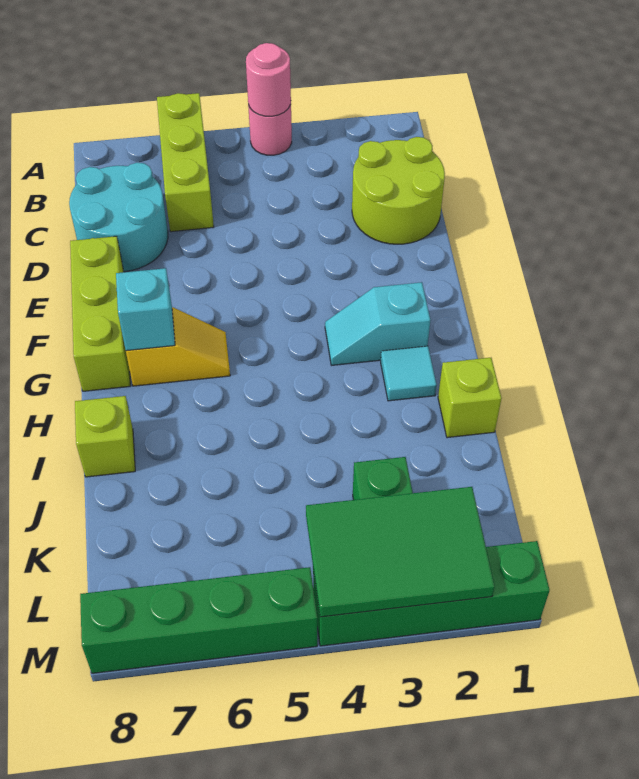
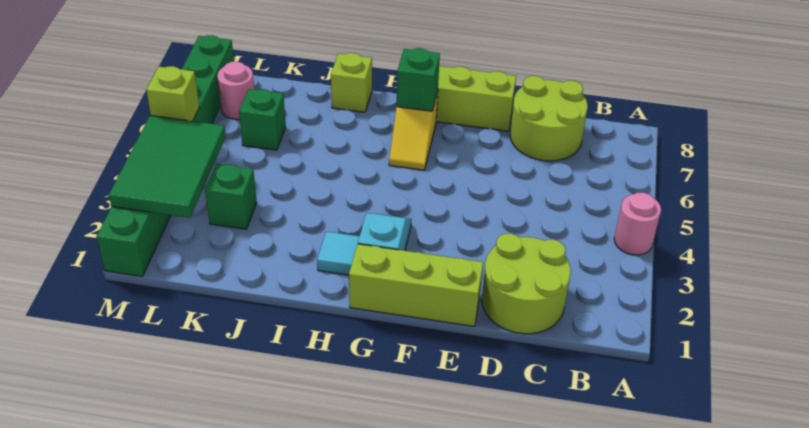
pink 1x1 round brick [246,43,291,116] -> pink 1x1 round brick moved to [217,61,254,119]
lime 1x3 brick [157,93,214,232] -> lime 1x3 brick moved to [349,244,483,326]
cyan 2x2 round brick [69,163,168,272] -> lime 2x2 round brick [510,76,588,161]
cyan 1x1 brick [116,268,175,351] -> green 1x1 brick [397,48,440,111]
lime 1x1 brick [438,358,502,438] -> lime 1x1 brick moved to [146,66,199,121]
none -> green 1x1 brick [239,89,286,150]

